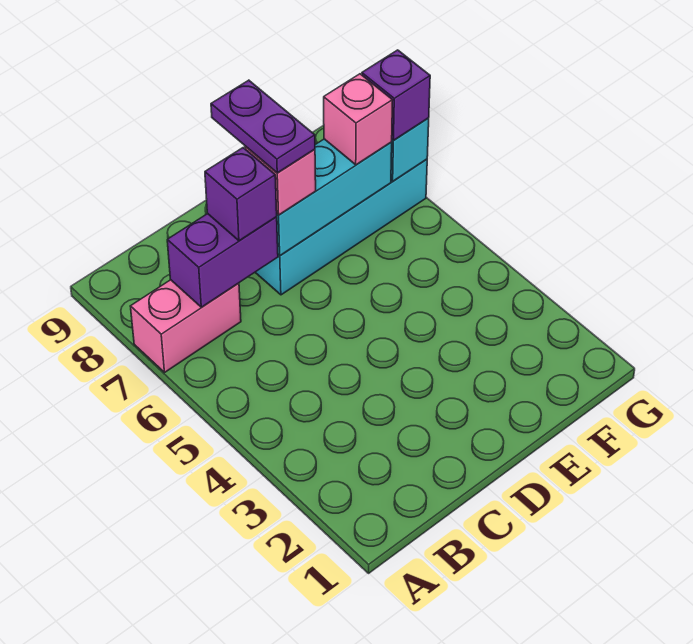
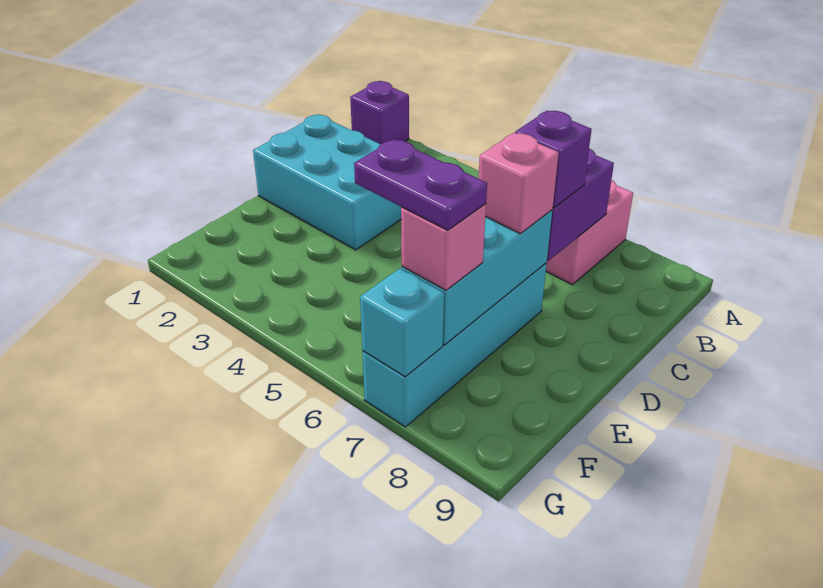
none -> cyan 2x3 brick [253,115,401,250]
purple 1x2 plate [211,80,315,173] -> purple 1x2 plate moved to [354,139,487,230]
purple 1x1 brick [362,50,430,141] -> purple 1x1 brick moved to [350,81,409,144]

